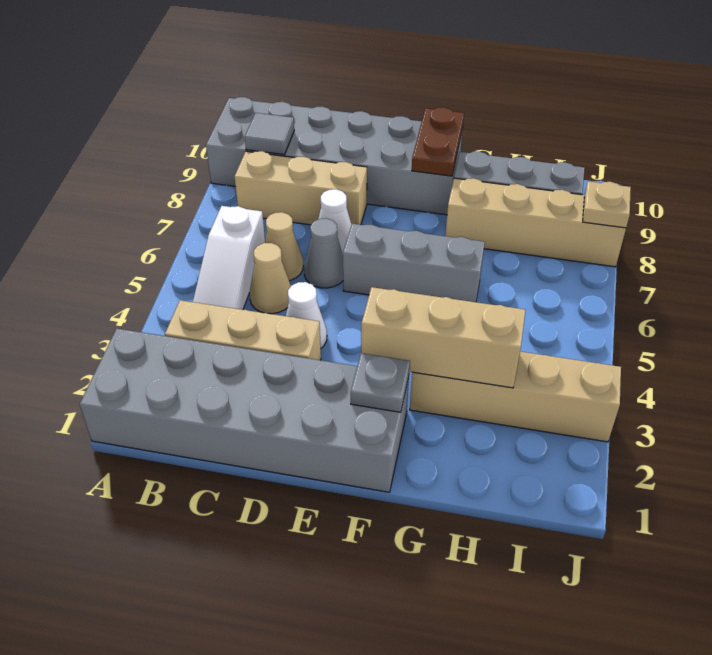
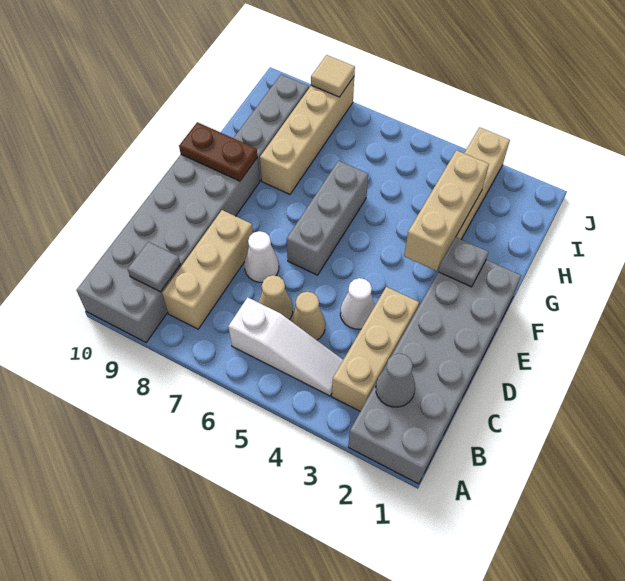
grey 1x1 cone [304,218,343,288] -> grey 1x1 cone moved to [376,354,415,407]
tan 1x1 plate [583,181,631,228] -> tan 1x1 tile [311,55,355,97]

